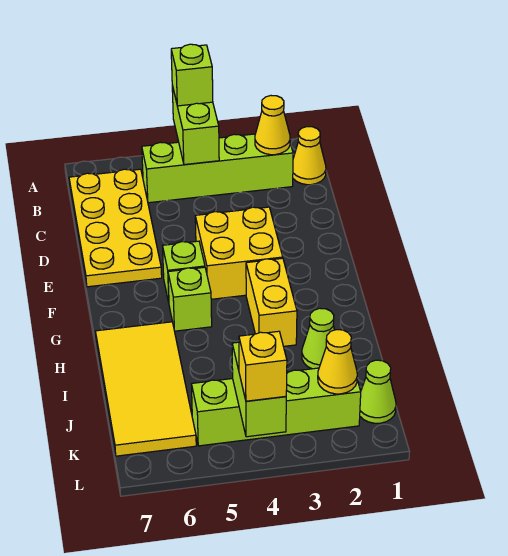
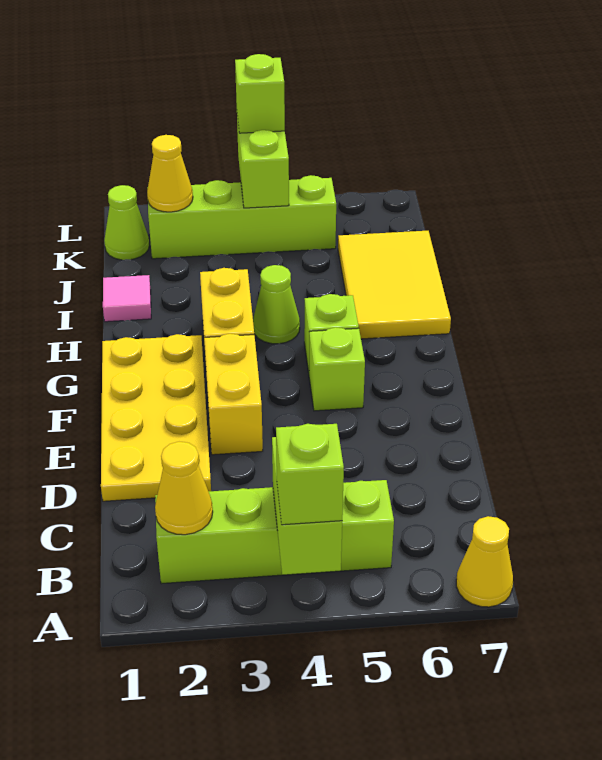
yellow 1x1 cone [293,127,326,185] -> yellow 1x1 cone moved to [456,516,513,607]
yellow 2x4 plate [69,169,162,287] -> yellow 2x4 plate moved to [101,334,211,501]
yellow 2x2 brick [195,207,283,299] -> yellow 1x2 brick [204,334,263,455]
yellow 2x4 tile [95,322,196,456] -> yellow 2x3 tile [338,231,451,339]
none -> pink 1x1 tile [103,275,151,322]
lime 1x1 cone [302,308,335,369] -> lime 1x1 cone moved to [253,265,300,344]
yellow 1x1 brick [239,331,287,401] -> lime 1x1 brick [235,54,285,133]

